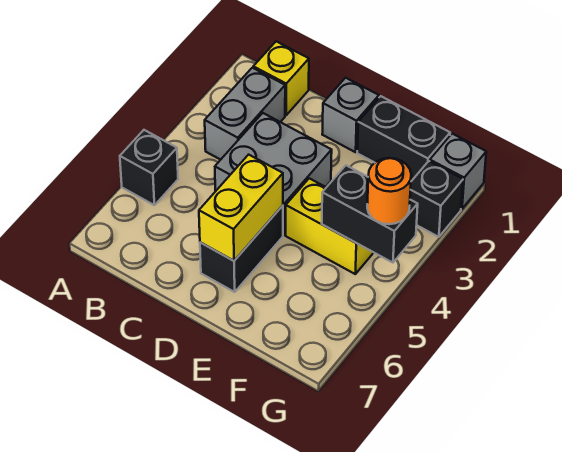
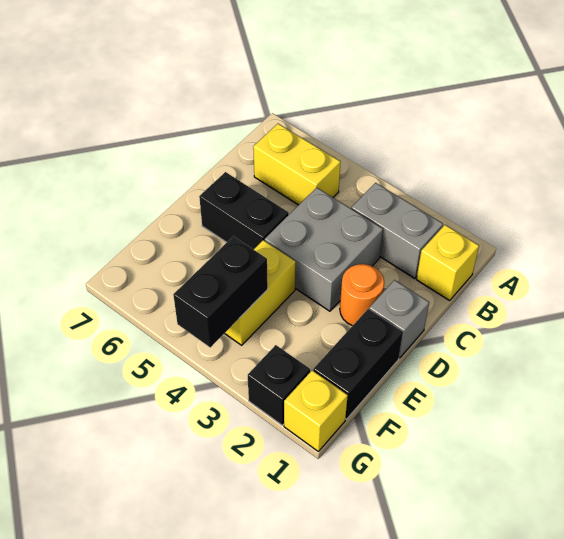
black 1x1 brick [120,130,178,205] -> none
yellow 1x2 brick [199,155,283,261] -> yellow 1x2 brick moved to [253,124,340,205]
grey 1x1 brick [430,134,486,209] -> yellow 1x1 brick [284,370,348,451]
orange 1x1 round brick [367,158,411,224] -> orange 1x1 round brick moved to [340,264,384,326]

